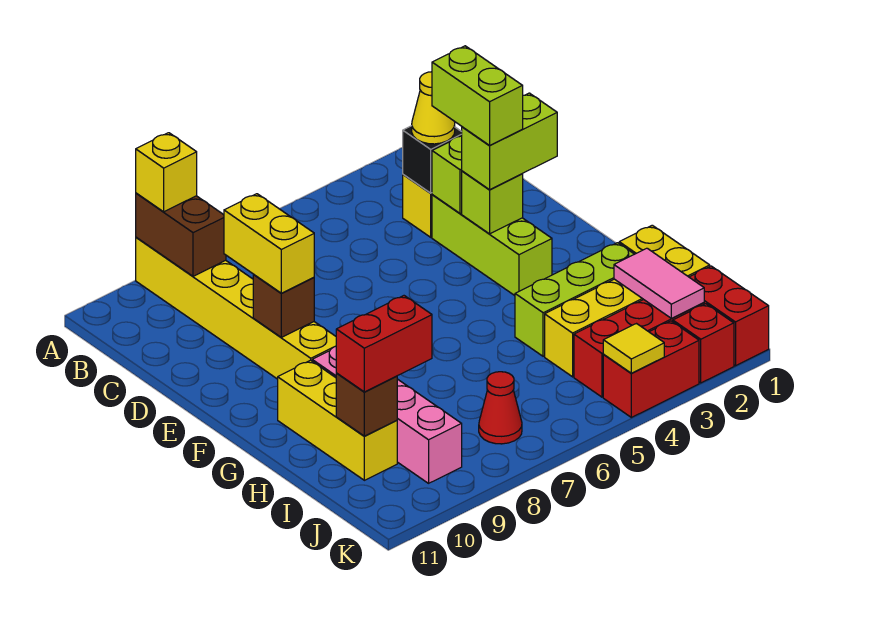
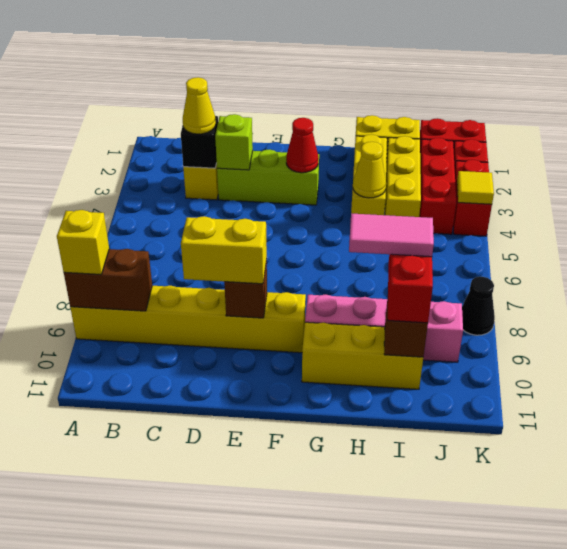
lime 1x2 brick [432,46,523,146] -> none
lime 1x2 brick [462,93,557,190] -> none
lime 1x1 brick [462,171,523,234] -> none
lime 1x3 brick [515,243,634,356] -> yellow 1x3 brick [351,135,387,215]
none -> yellow 1x1 cone [353,142,386,198]
pink 1x2 tile [614,248,704,318] -> pink 1x2 tile moved to [349,213,434,257]
red 1x1 cone [479,372,522,444] -> red 1x1 cone moved to [286,118,319,173]
none -> black 1x1 cone [462,277,495,335]

